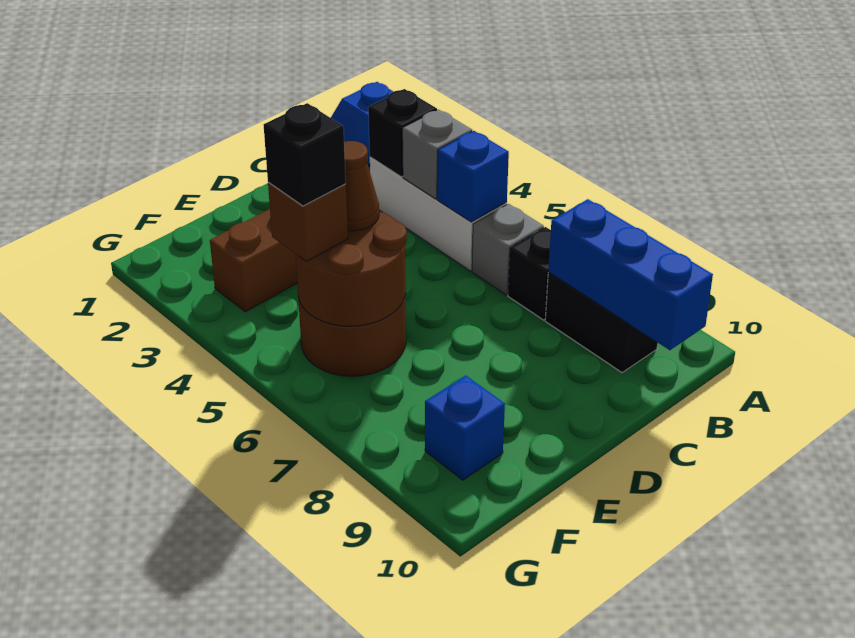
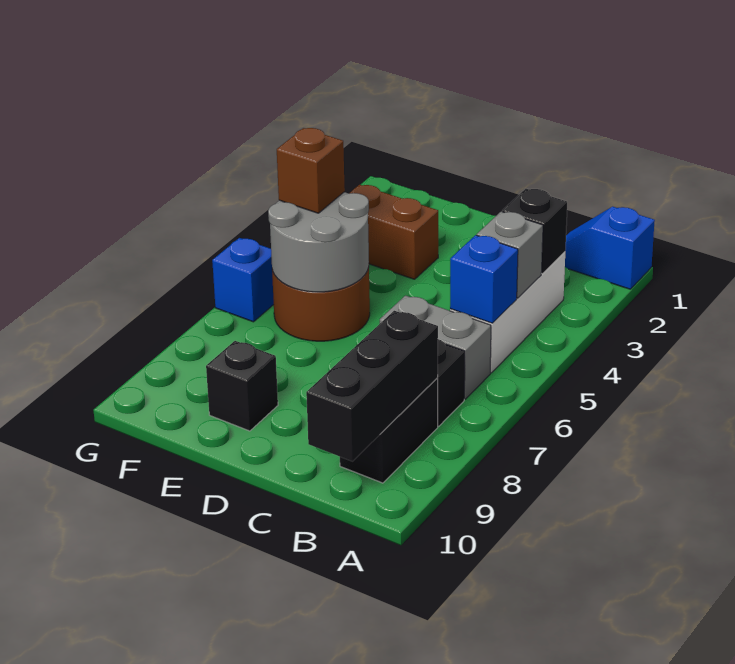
grey 1x1 brick [472,204,544,295] -> grey 1x2 brick [380,296,491,399]
blue 1x3 brick [548,199,713,350] -> black 1x3 brick [306,311,438,461]
brown 2x2 round brick [295,211,407,326] -> grey 2x2 round brick [268,192,369,292]
brown 1x1 cone [344,141,379,231] -> none
black 1x1 brick [264,103,346,206] -> black 1x1 brick moved to [206,341,278,431]
blue 1x1 brick [425,375,505,480] -> blue 1x1 brick moved to [212,238,274,322]

